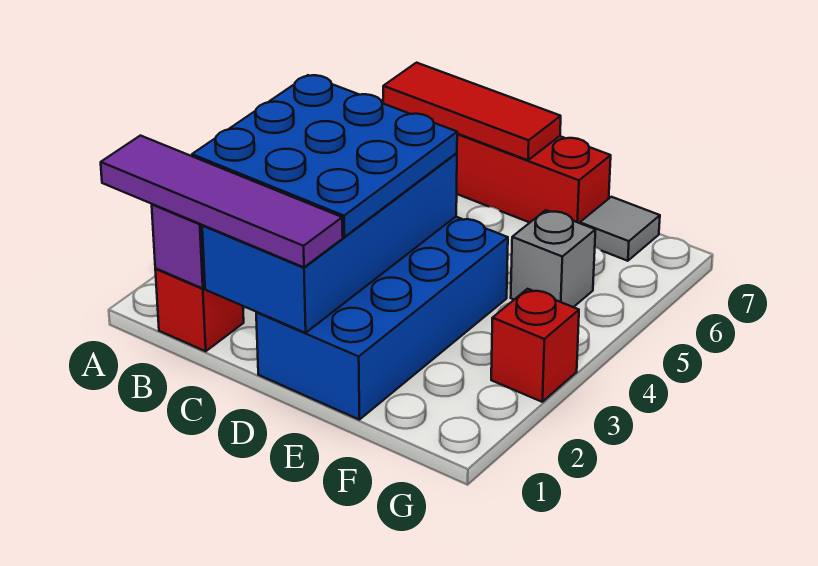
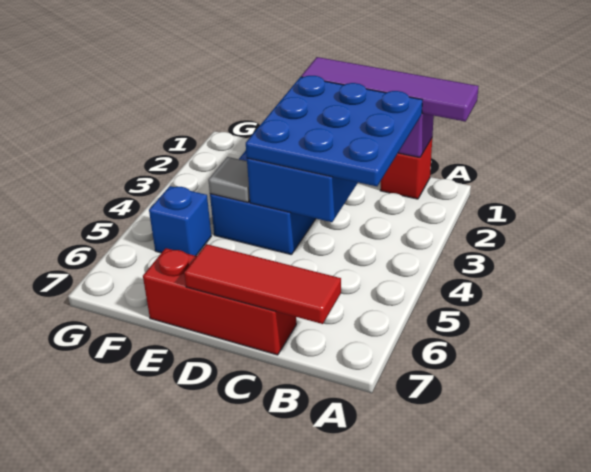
grey 1x1 brick [511,210,595,307] -> blue 1x1 brick [149,186,211,256]
grey 1x1 tile [580,197,660,261] -> grey 1x1 tile moved to [208,157,250,202]
red 1x1 brick [491,289,579,402] -> none

